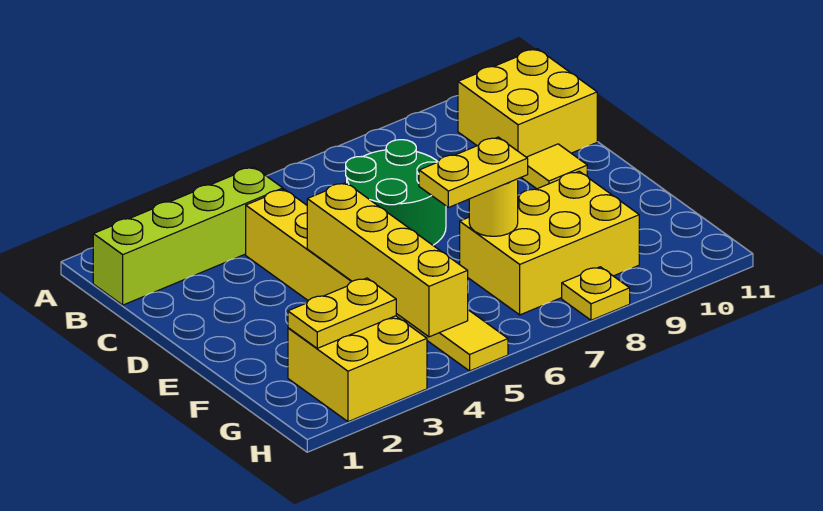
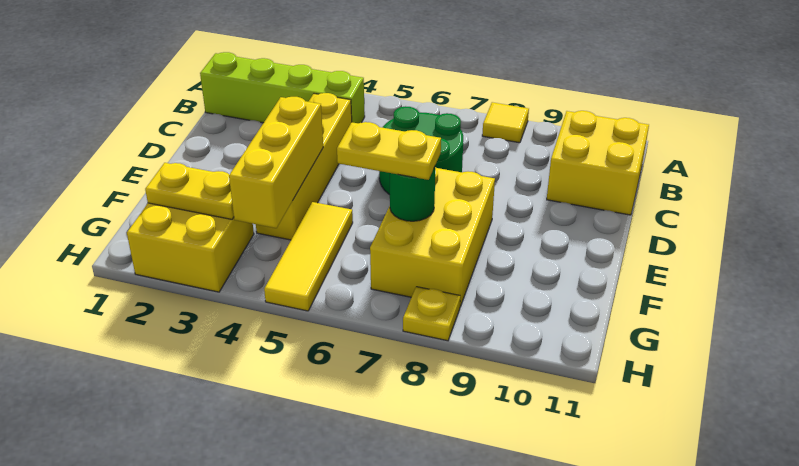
yellow 1x1 tile [521,144,587,189] -> yellow 1x1 tile moved to [482,102,529,143]
yellow 1x4 brick [307,183,468,337] -> yellow 1x3 brick [229,97,323,228]
yellow 2x3 brick [460,171,639,315] -> yellow 2x3 brick turned to [370,167,495,307]
yellow 1x1 round brick [469,179,518,236] -> green 1x1 round brick [390,167,435,221]

